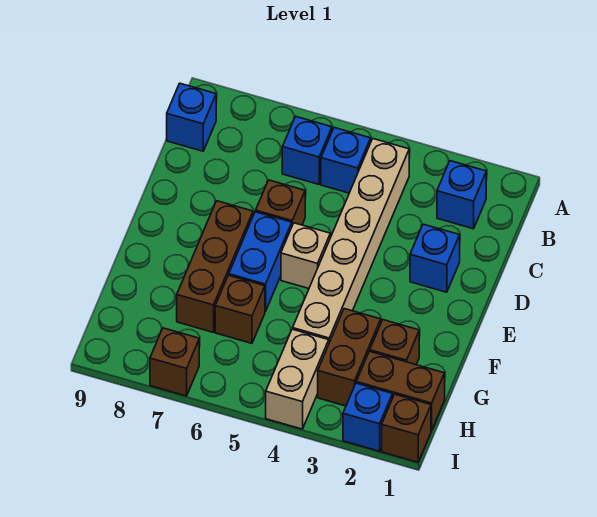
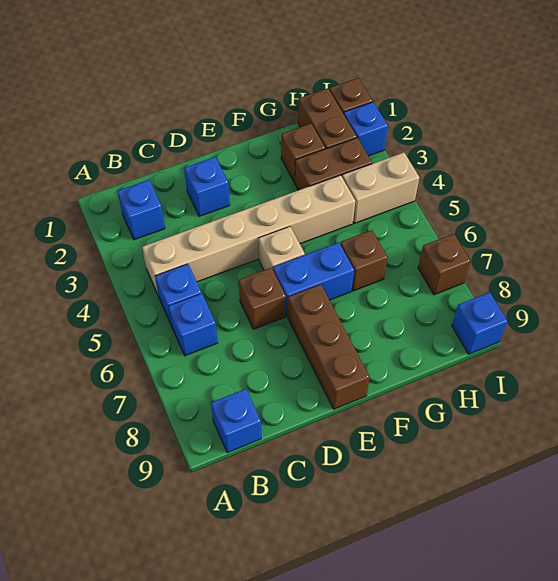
brown 1x3 brick [177,201,253,332] -> brown 1x3 brick turned to [288,284,370,409]
none -> blue 1x1 brick [452,292,508,354]

